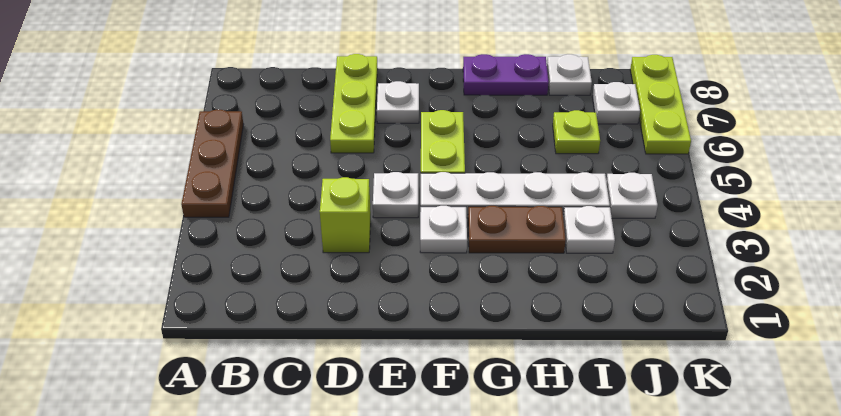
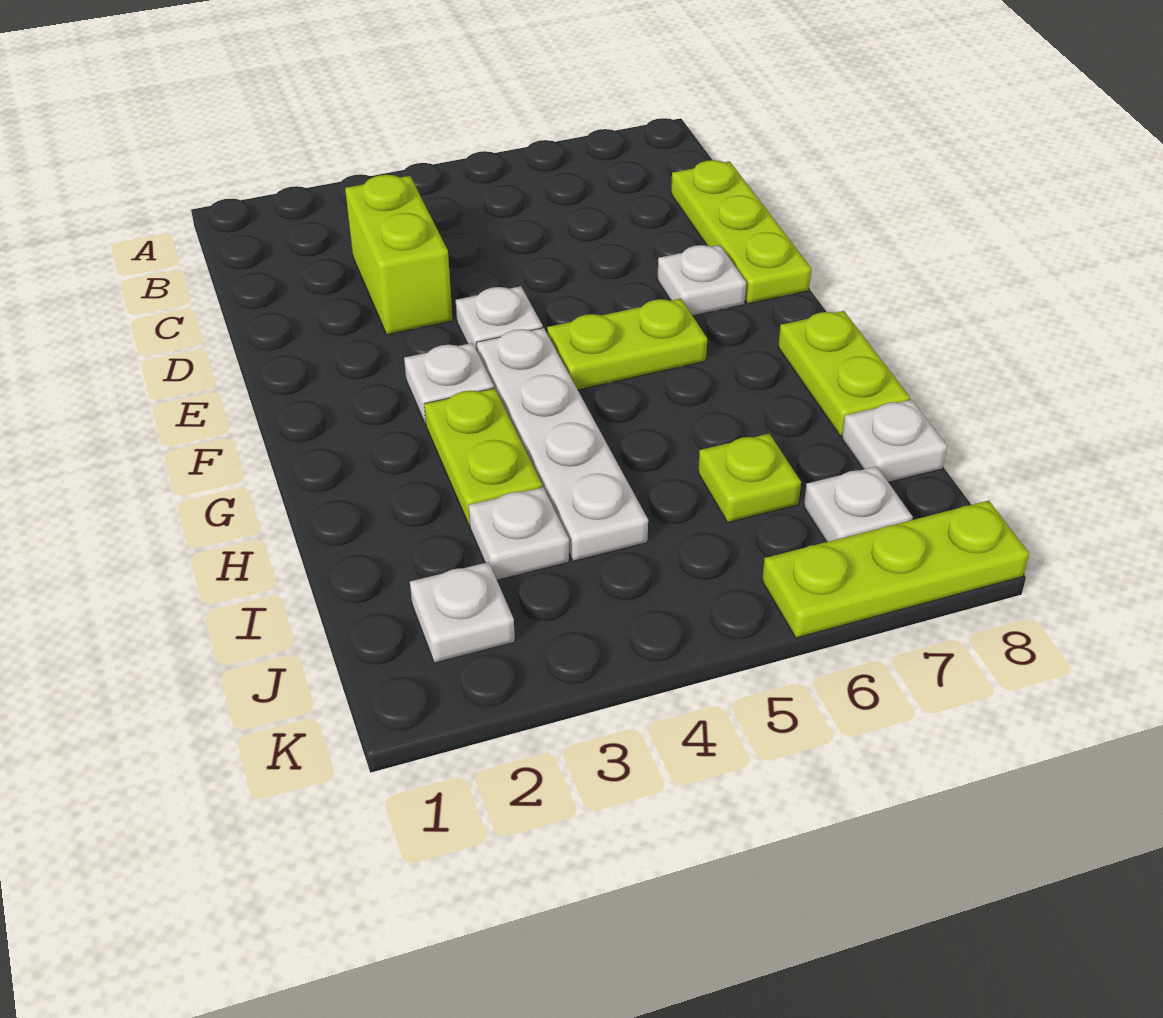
brown 1x3 plate [181,110,244,217] -> none
lime 1x1 brick [320,177,371,253] -> lime 1x2 brick [345,175,453,335]
lime 1x3 plate [330,54,378,153] -> lime 1x3 plate turned to [671,160,811,304]
brown 1x2 plate [468,206,566,253] -> lime 1x2 plate [424,388,542,525]
purple 1x2 plate [463,54,549,95] -> lime 1x2 plate [778,311,910,436]
white 1x1 plate [606,173,658,218] -> white 1x1 plate moved to [410,562,515,663]

